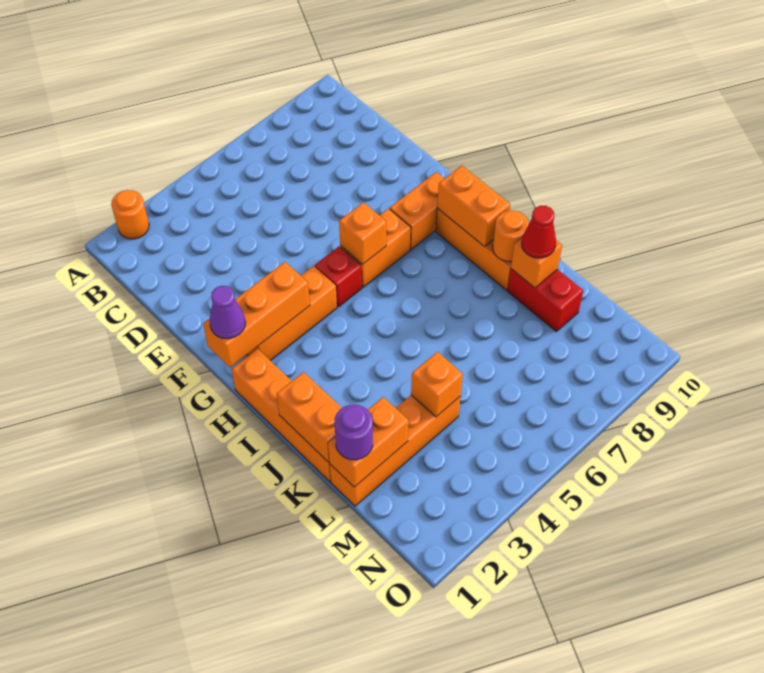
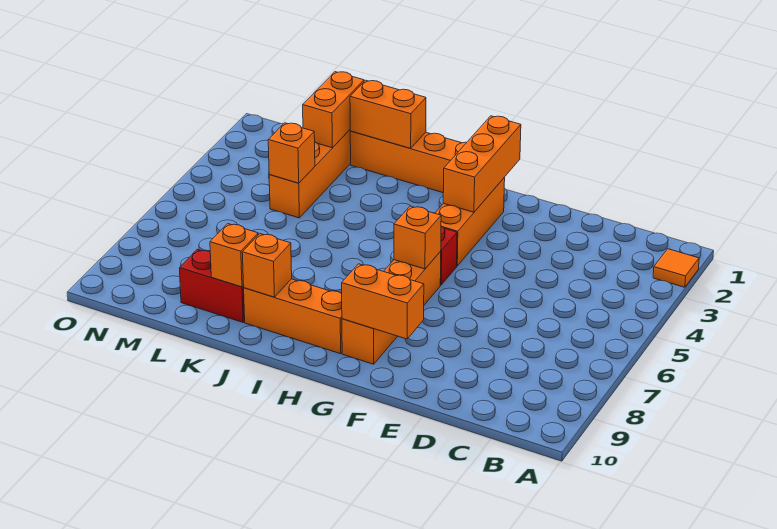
orange 1x1 round brick [111,190,149,239] -> orange 1x1 tile [653,249,699,287]
purple 1x1 cone [210,286,246,339] -> none
orange 1x2 brick [437,166,510,247] -> orange 1x2 brick moved to [342,264,424,339]
orange 1x1 round brick [493,210,529,262] -> orange 1x1 brick [242,234,292,297]
red 1x1 cone [522,206,556,258] -> none
purple 1x1 round brick [334,405,373,460] -> none

